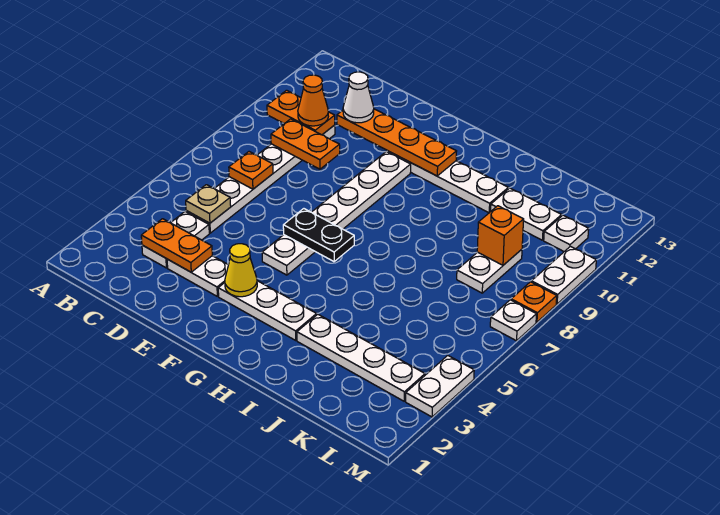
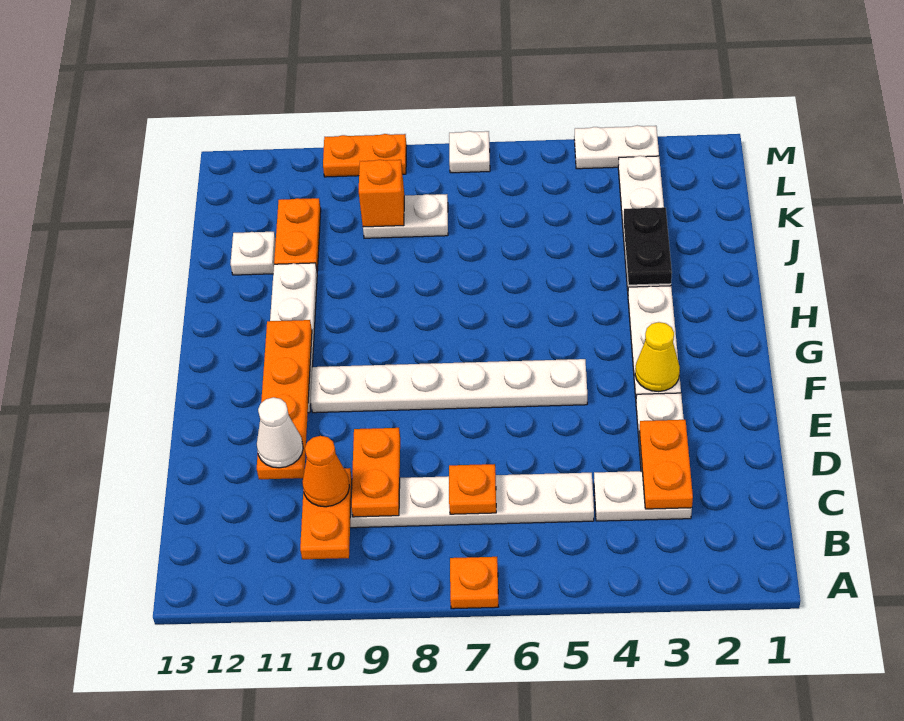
tan 1x1 plate [186,185,231,223] -> none
black 1x2 plate [283,209,354,261] -> black 1x2 plate moved to [624,207,672,285]
white 1x2 plate [491,188,562,240] -> orange 1x2 plate [274,198,321,271]
white 1x1 plate [544,215,589,252] -> white 1x1 plate moved to [230,232,276,275]
orange 1x1 plate [511,282,557,322] -> orange 1x1 plate moved to [450,557,498,609]
white 1x2 plate [531,246,596,304] -> orange 1x2 plate [323,134,407,177]

